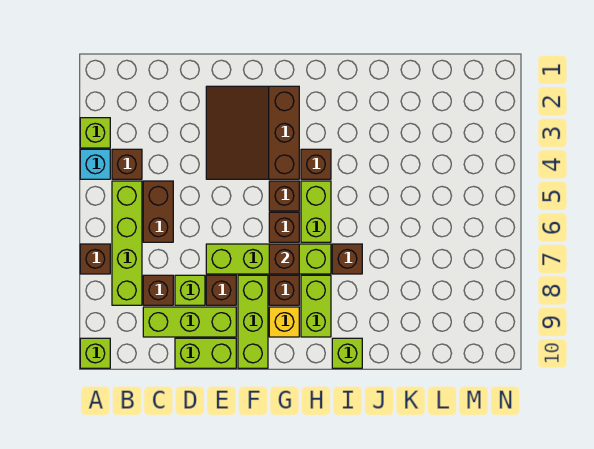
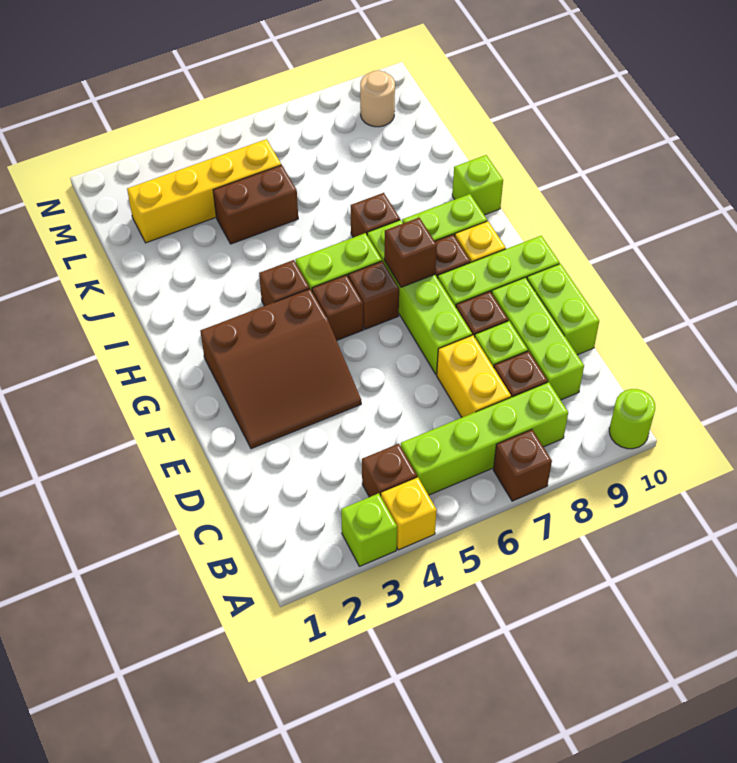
cyan 1x1 brick [80,149,110,179] -> yellow 1x1 brick [381,477,437,550]
lime 1x1 brick [80,338,110,368] -> lime 1x1 round brick [609,389,655,449]
brown 1x2 brick [143,181,173,242] -> brown 1x2 brick moved to [213,165,298,244]
none -> yellow 1x2 brick [437,335,511,417]
none -> yellow 1x4 brick [127,139,281,243]
none -> tan 1x1 round brick [360,70,395,127]

